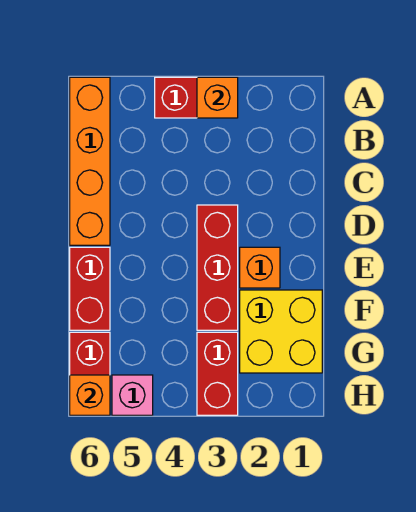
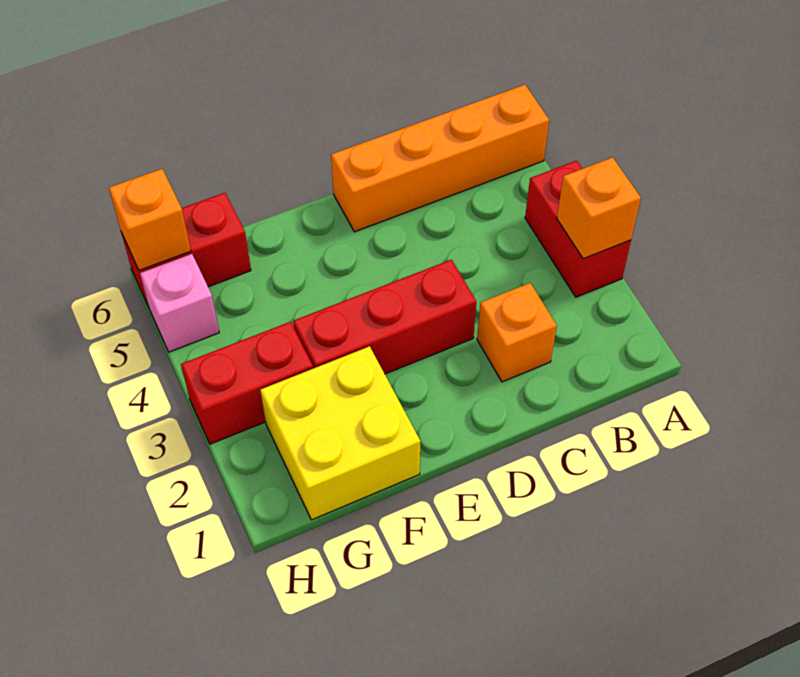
orange 1x1 brick [240,247,280,288] -> orange 1x1 brick moved to [477,283,557,382]
red 1x2 brick [70,247,110,330] -> none

